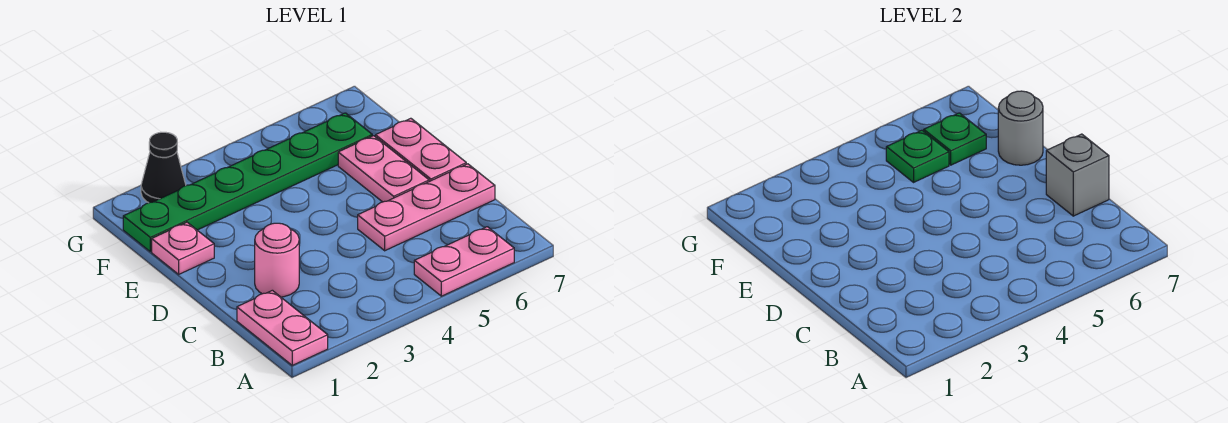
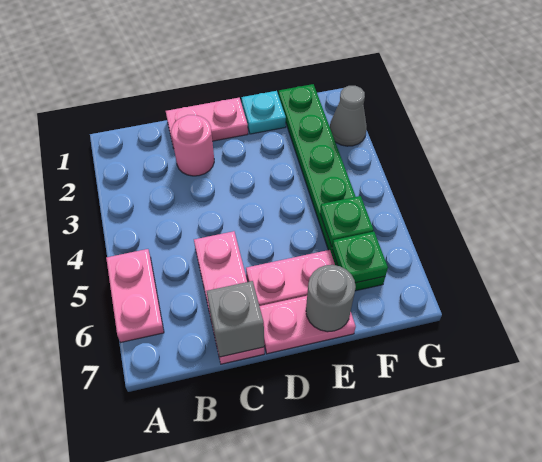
pink 1x2 plate [237,290,328,365] -> pink 1x2 plate moved to [166,98,248,148]
pink 1x1 plate [152,222,214,274] -> cyan 1x1 plate [241,91,286,134]
black 1x1 cone [141,132,186,203] -> grey 1x1 cone [330,86,367,146]

